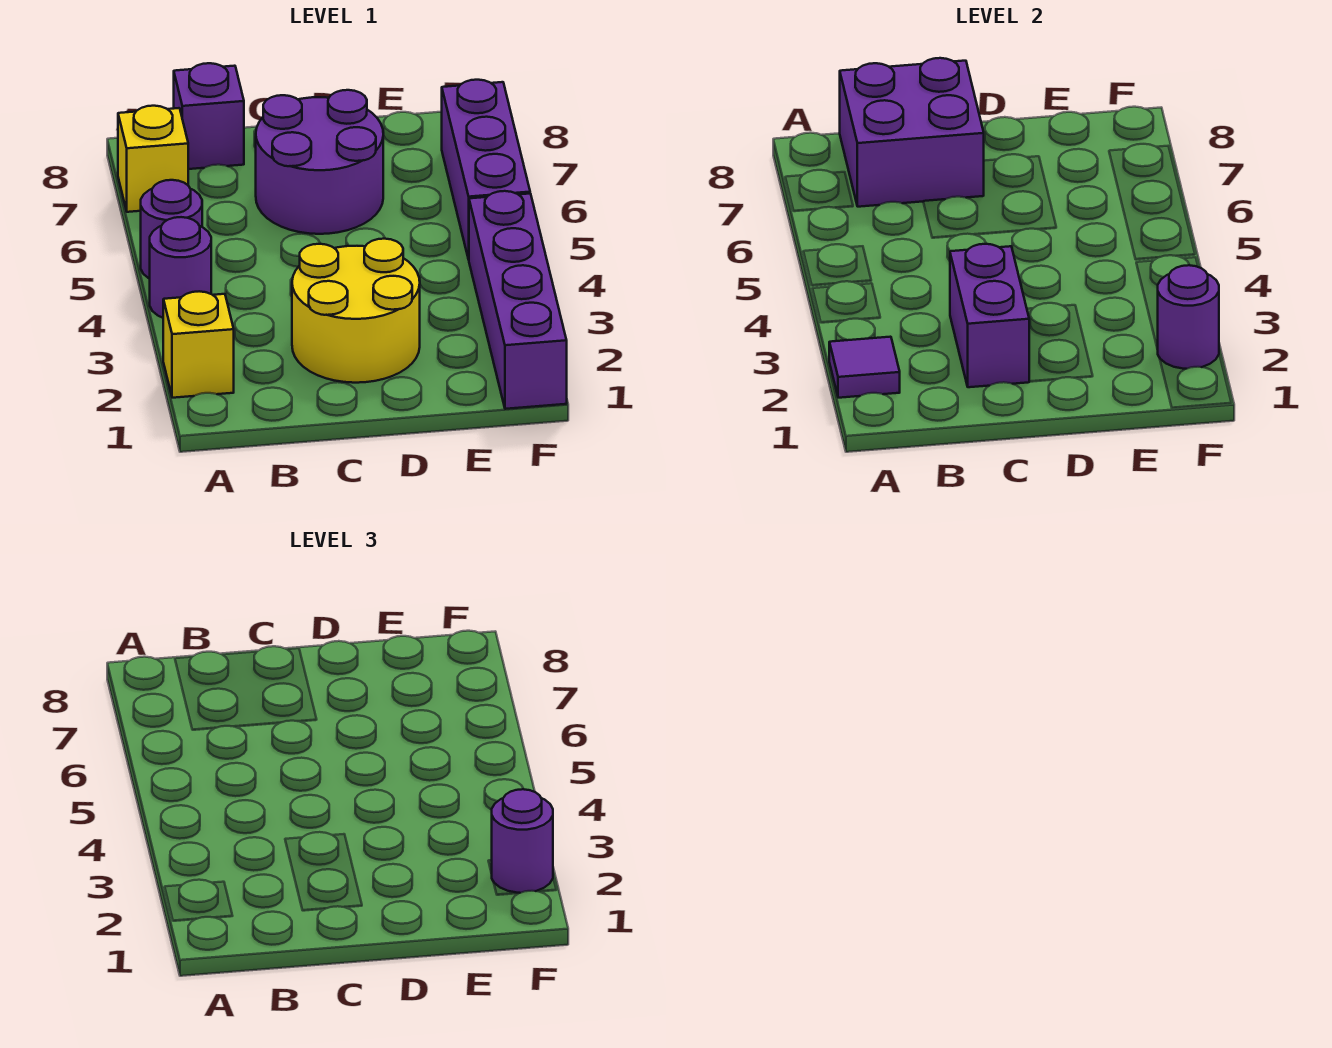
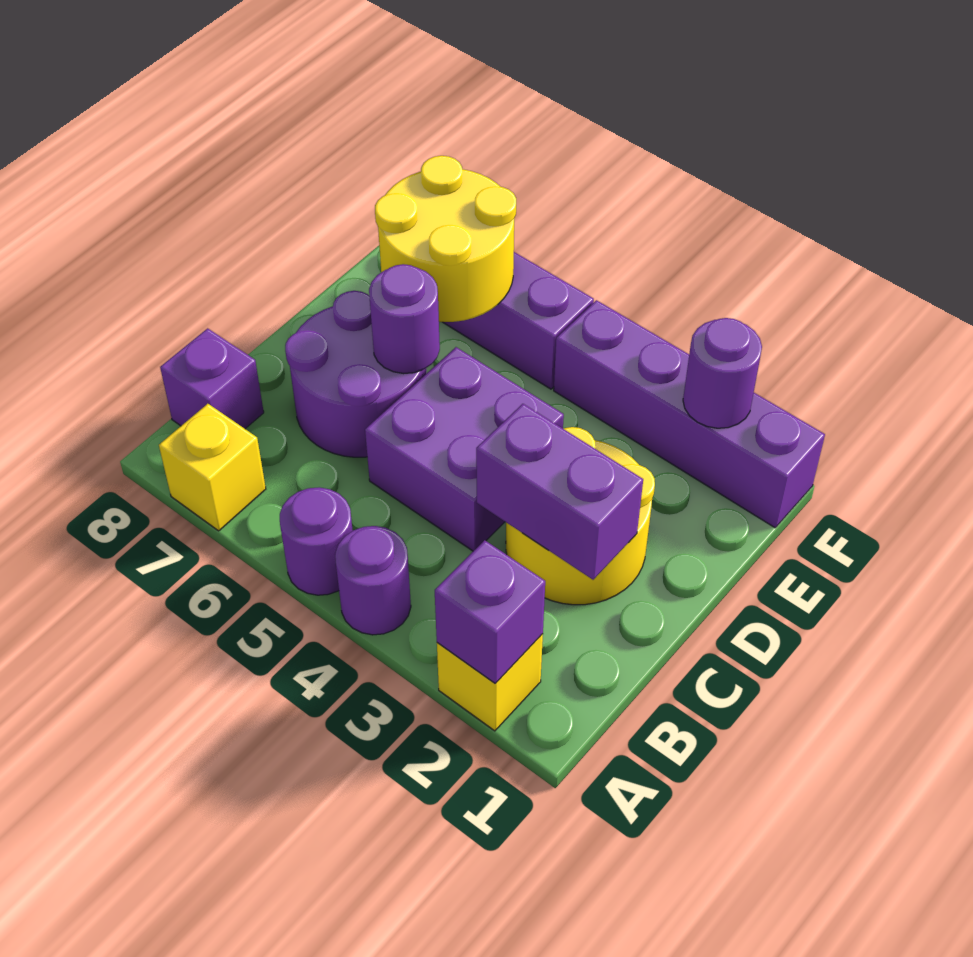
purple 1x1 tile [829,337,900,398] -> purple 1x1 brick [435,540,545,683]
purple 2x2 brick [840,58,984,207] -> purple 2x2 brick moved to [365,347,564,551]
none -> yellow 2x2 round brick [375,156,516,322]
purple 1x1 round brick [492,789,553,893] -> purple 1x1 round brick moved to [369,264,440,374]

